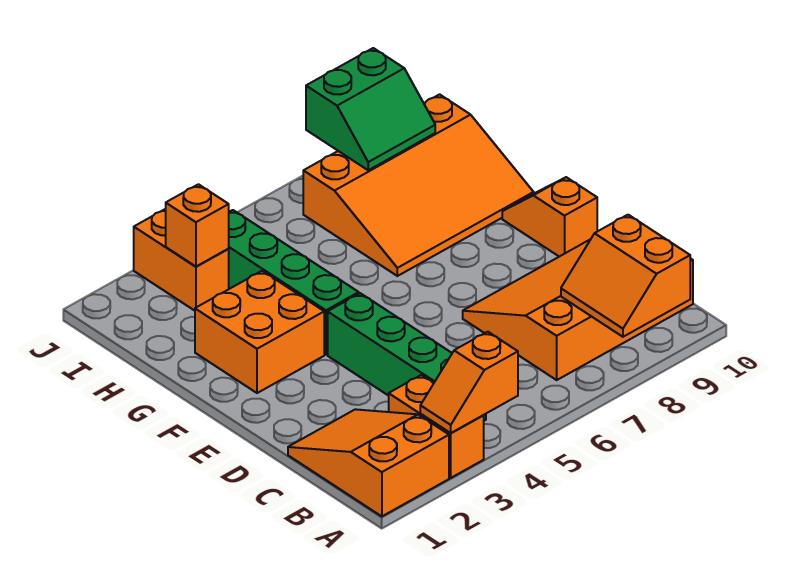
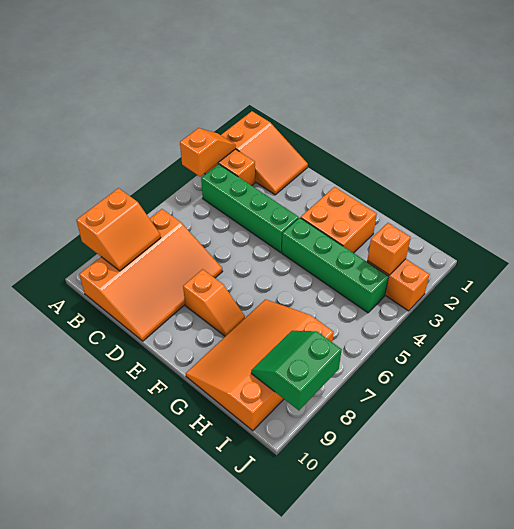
orange 2x2 slope [561,215,690,337] -> orange 2x2 slope turned to [76,188,161,271]
orange 1x2 slope [502,177,597,257] -> orange 1x2 slope moved to [183,269,245,336]

